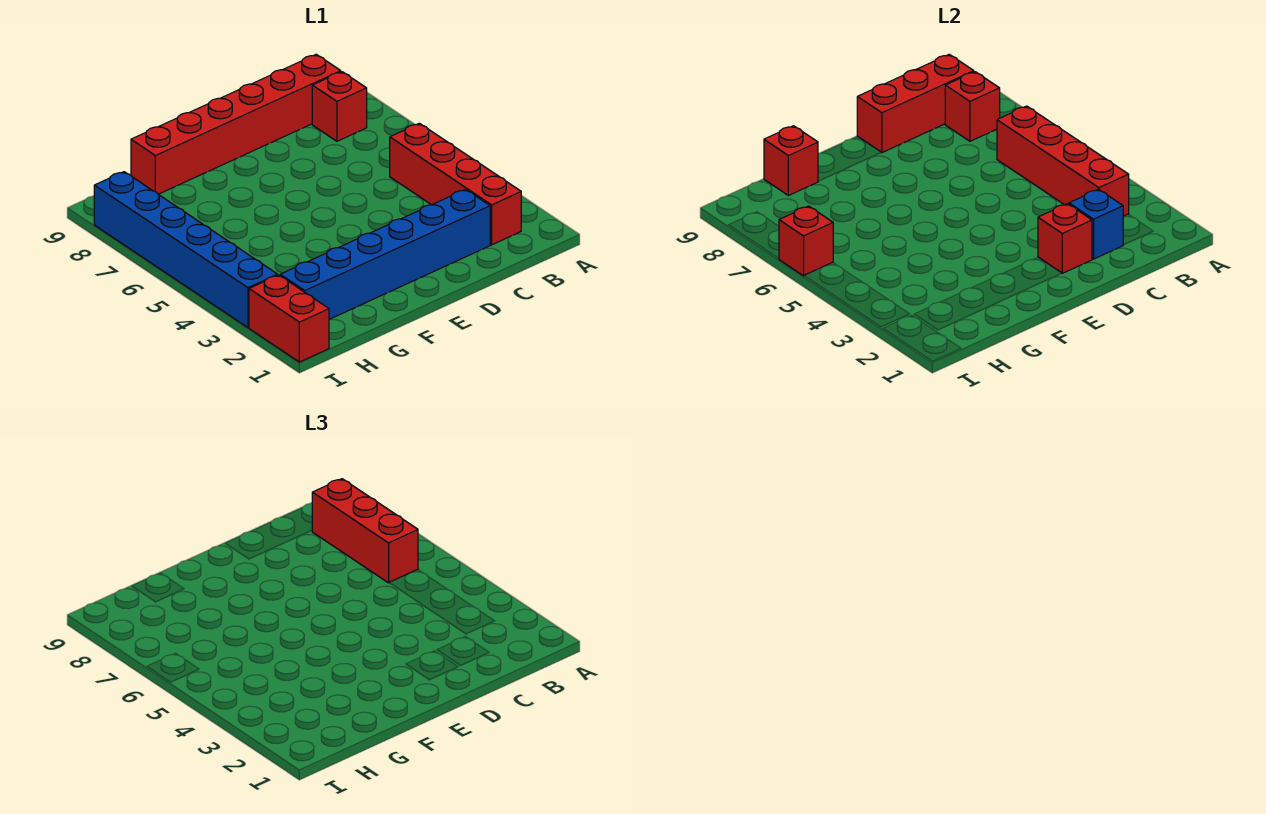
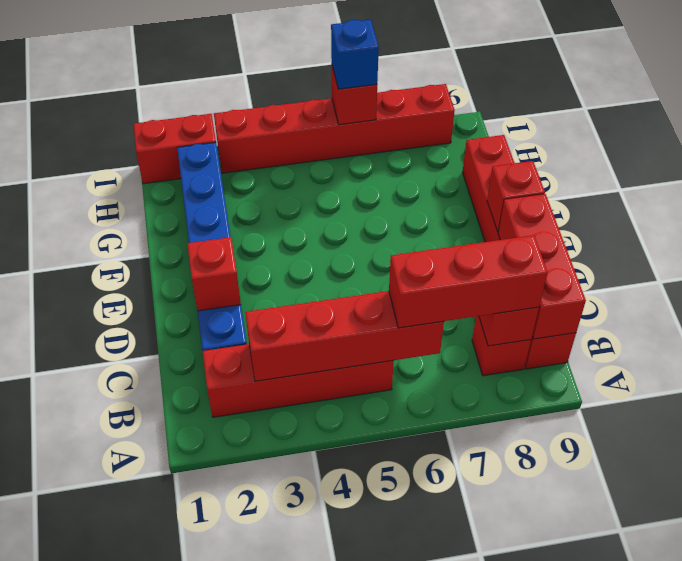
blue 1x1 brick [1069,189,1123,259] -> blue 1x1 brick moved to [331,20,379,89]
red 1x1 brick [764,126,818,196] -> red 1x1 brick moved to [487,161,545,231]
blue 1x6 brick [94,172,278,327] -> red 1x6 brick [214,84,455,173]

